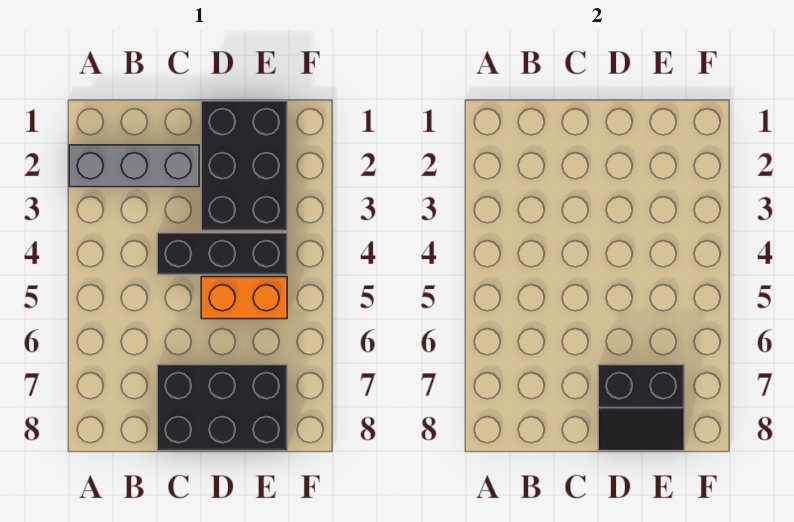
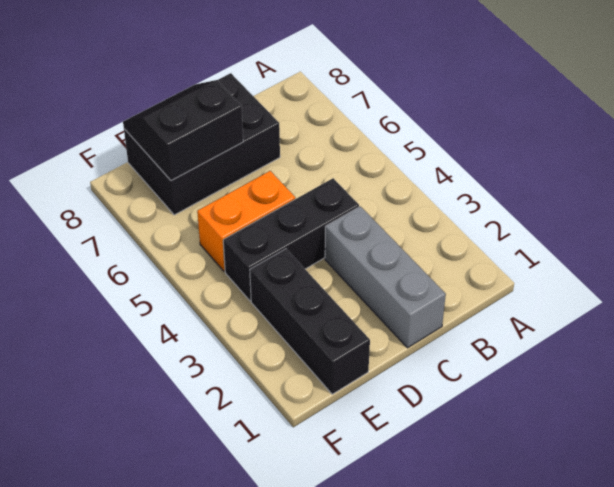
grey 1x3 brick [69,145,199,187] -> grey 1x3 brick turned to [325,206,446,348]
black 2x3 brick [201,101,287,231] -> black 1x3 brick [250,249,370,394]

